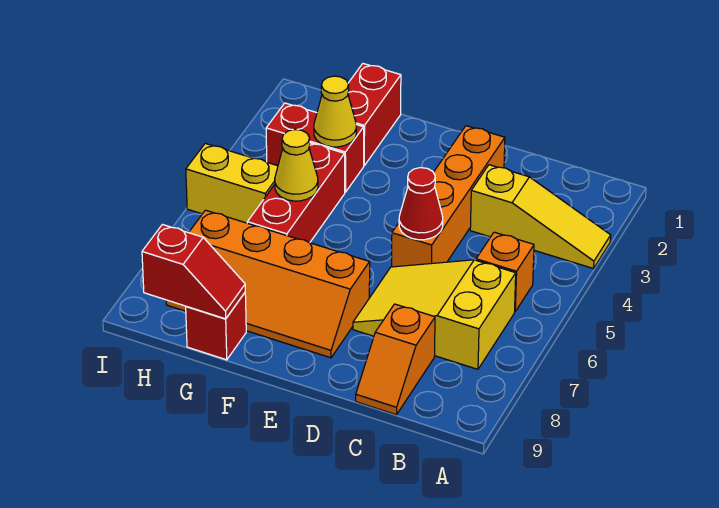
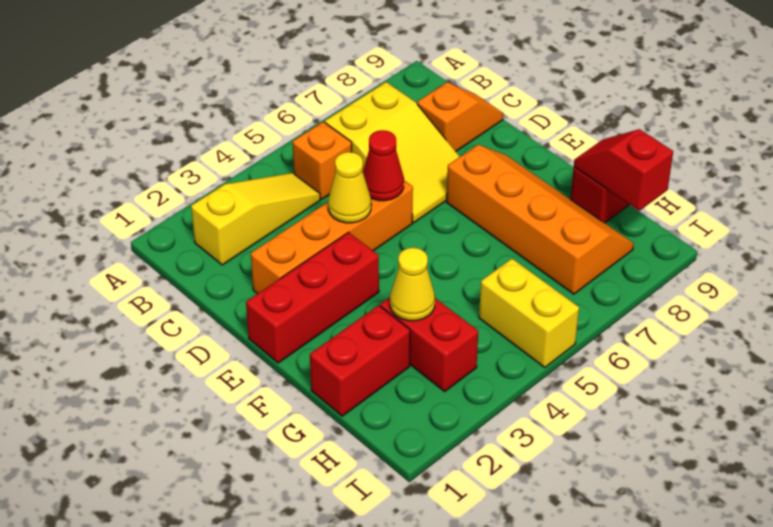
yellow 1x3 slope [470,165,611,269] -> yellow 1x3 slope turned to [191,173,320,265]
red 1x3 brick [247,143,345,243] -> red 1x3 brick moved to [246,232,379,363]
yellow 1x1 cone [275,130,318,201] -> yellow 1x1 cone moved to [328,152,371,223]

